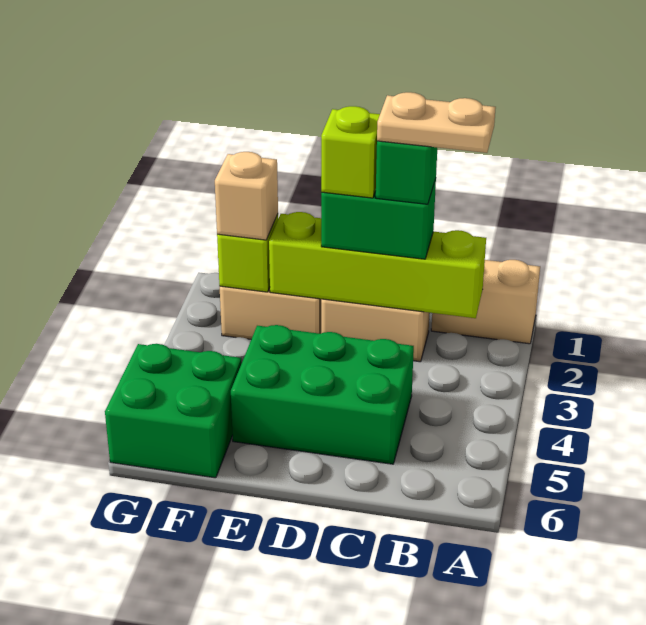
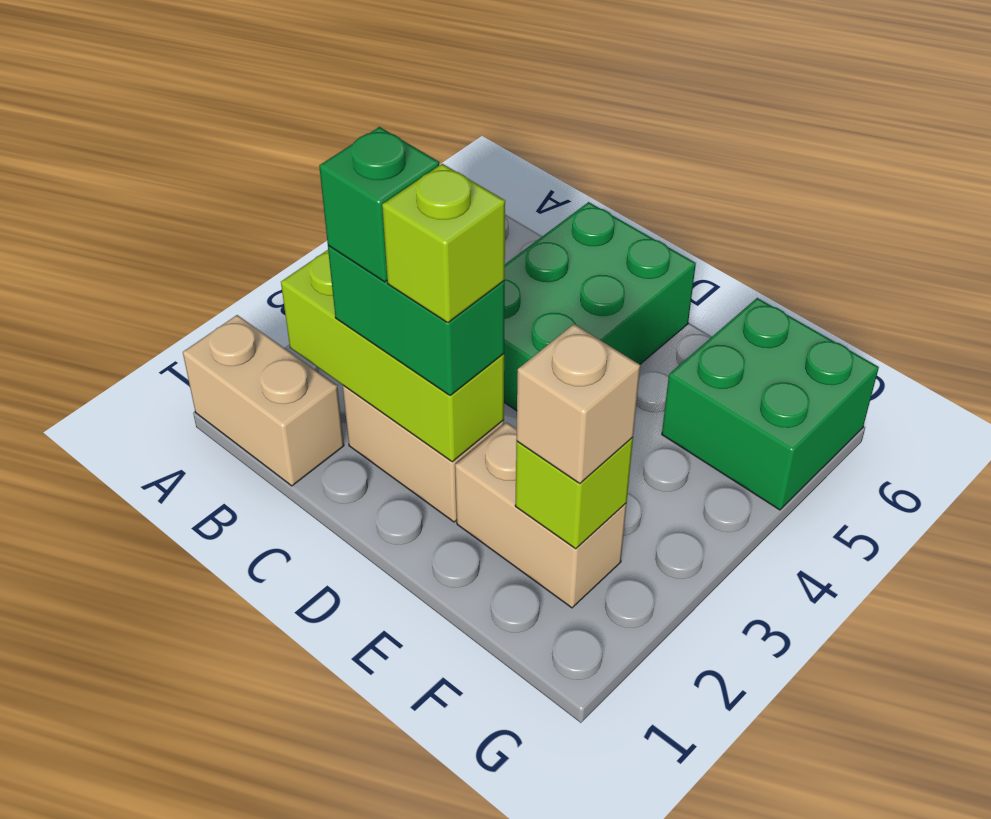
lime 1x4 brick [269,212,486,318] -> lime 1x3 brick [281,250,504,462]
tan 1x2 plate [377,92,496,153] -> none
green 2x3 brick [231,325,414,464] -> green 2x3 brick turned to [504,202,696,411]

